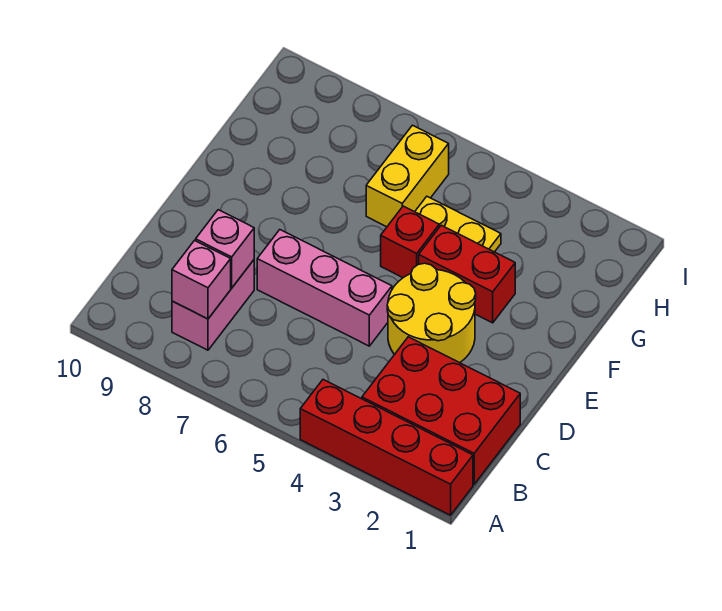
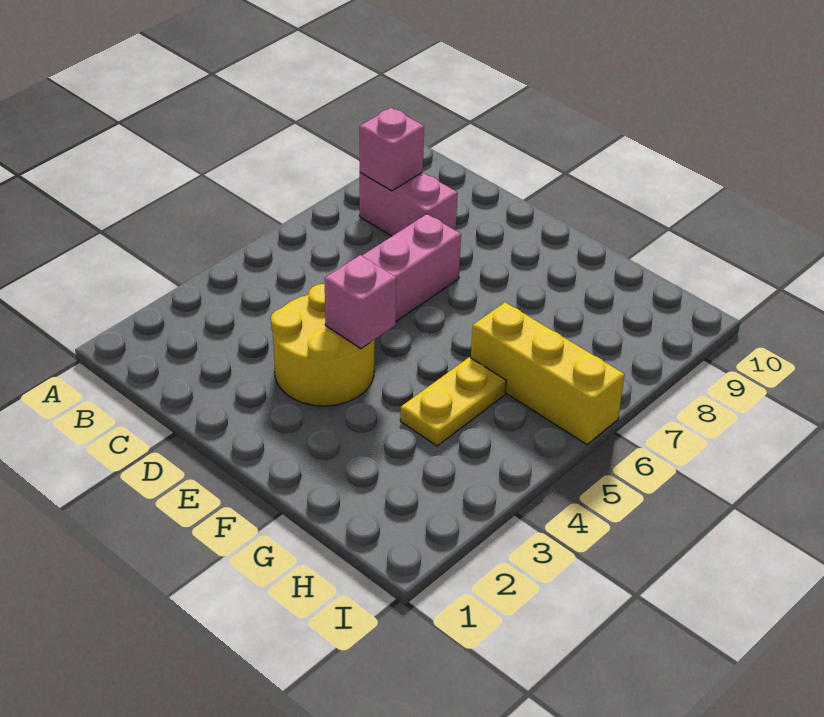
red 1x4 brick [300,380,473,515] -> none
red 2x3 brick [362,337,520,484] -> none
pink 1x1 brick [196,210,254,288] -> pink 1x1 brick moved to [325,255,397,349]
red 1x2 brick [419,225,515,323] -> none
red 1x1 brick [381,206,439,278] -> none
yellow 1x2 brick [366,125,449,227] -> yellow 1x3 brick [471,302,625,444]

